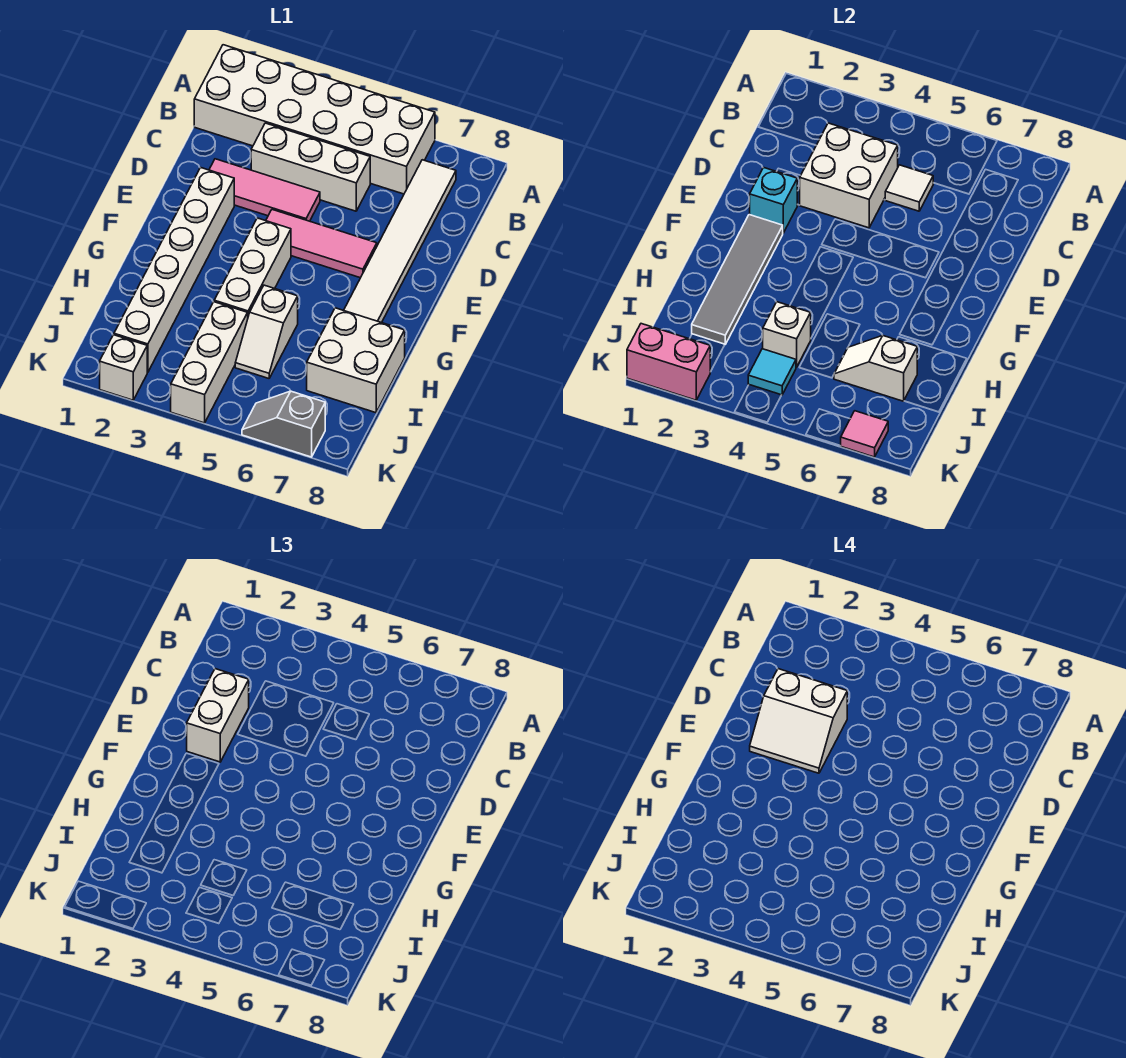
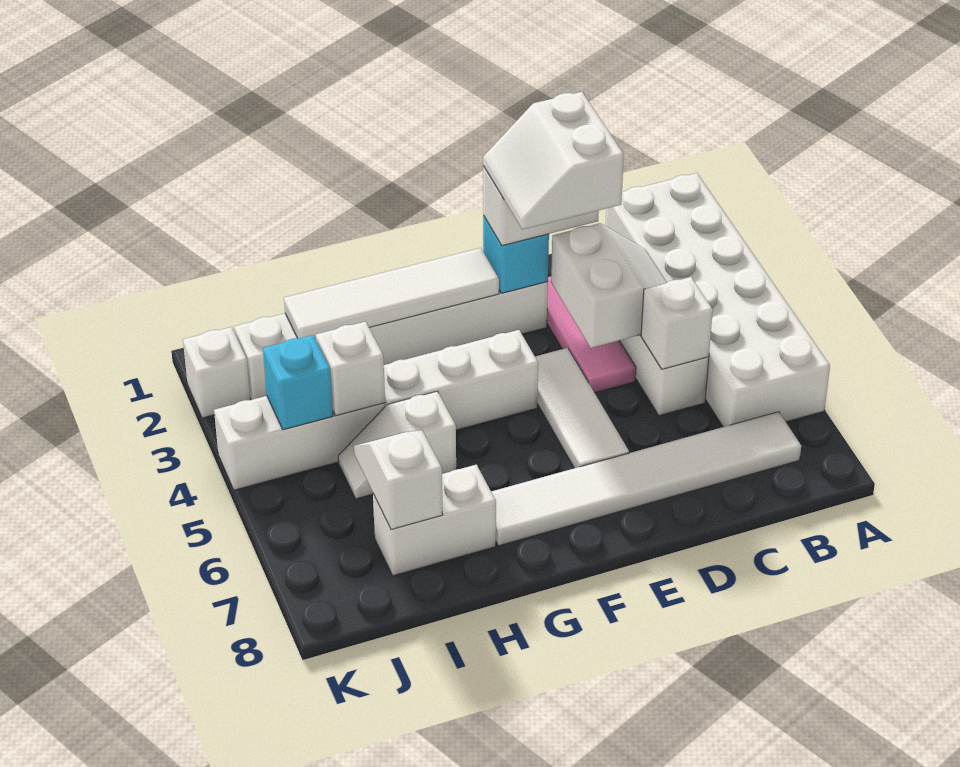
white 2x2 brick [800,123,898,228] -> white 2x2 slope [551,223,667,348]
white 1x1 tile [885,165,933,211] -> white 1x1 brick [641,277,713,369]
pink 1x3 tile [266,210,377,278] -> white 1x3 tile [535,348,629,468]
grey 1x4 tile [692,215,783,344] -> white 1x4 tile [284,248,499,339]
white 2x2 brick [307,308,405,413] -> white 1x2 brick [373,465,496,576]
cyan 1x1 tile [748,349,796,395] -> cyan 1x1 brick [263,335,333,430]
pink 1x2 brick [627,324,710,400] -> none
grey 1x2 slope [242,391,325,457] -> none
pink 1x1 tile [841,411,888,457] -> none

